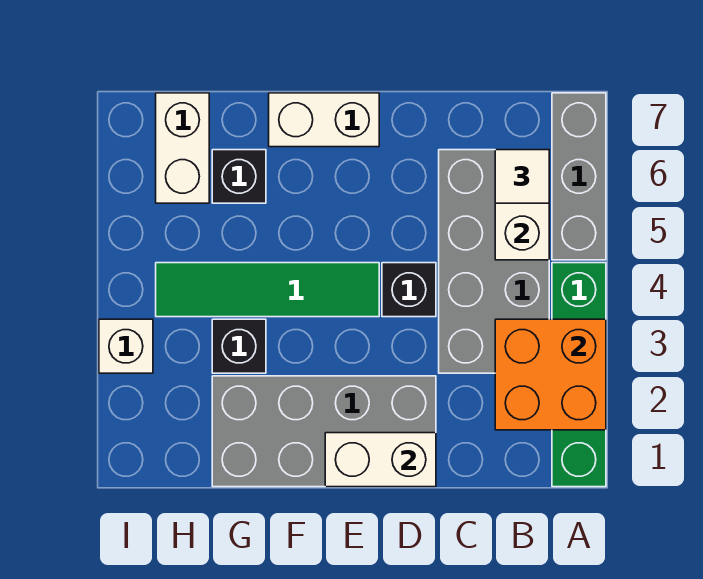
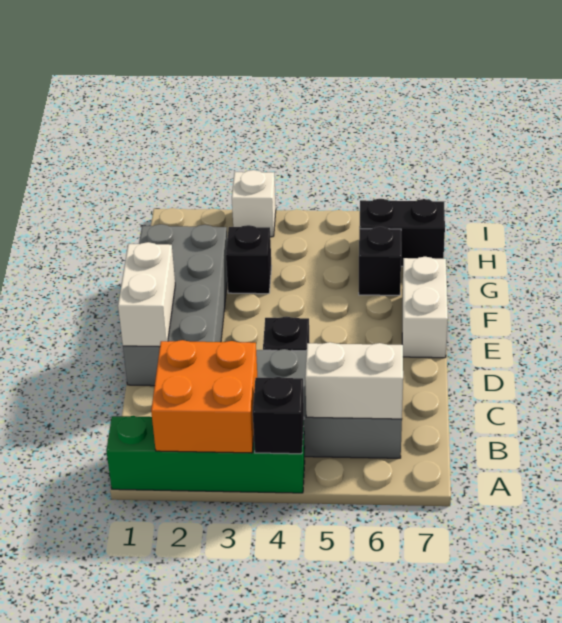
none -> black 1x1 brick [253,377,304,454]
grey 1x3 brick [552,93,606,260] -> none
white 1x1 tile [495,150,549,203] -> none
green 1x4 tile [156,263,379,317] -> none
white 1x2 brick [156,93,209,203] -> black 1x2 brick [359,199,445,266]

